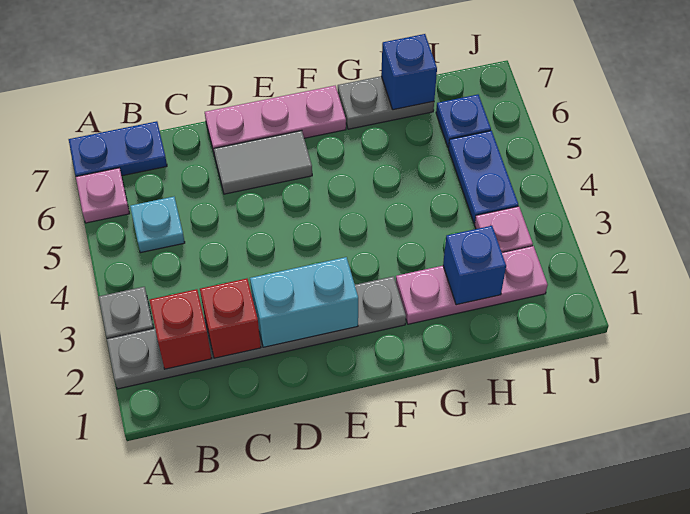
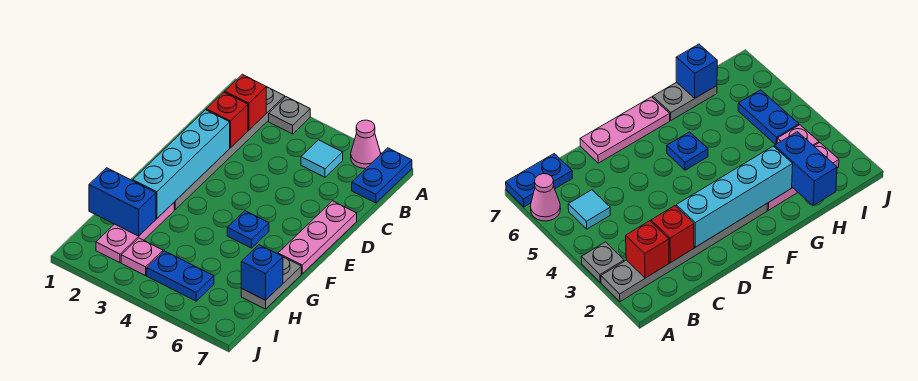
pink 1x1 plate [76,168,130,223] -> pink 1x1 cone [351,120,381,169]
cyan 1x1 plate [130,197,185,253] -> cyan 1x1 tile [301,140,343,177]
cyan 1x2 brick [250,257,358,347] -> cyan 1x4 brick [133,110,230,218]
grey 1x2 tile [214,131,312,194] -> none
blue 1x1 brick [443,226,506,305] -> blue 1x2 brick [89,168,156,236]
blue 1x1 plate [436,95,491,148] -> blue 1x1 plate moved to [227,211,269,248]

